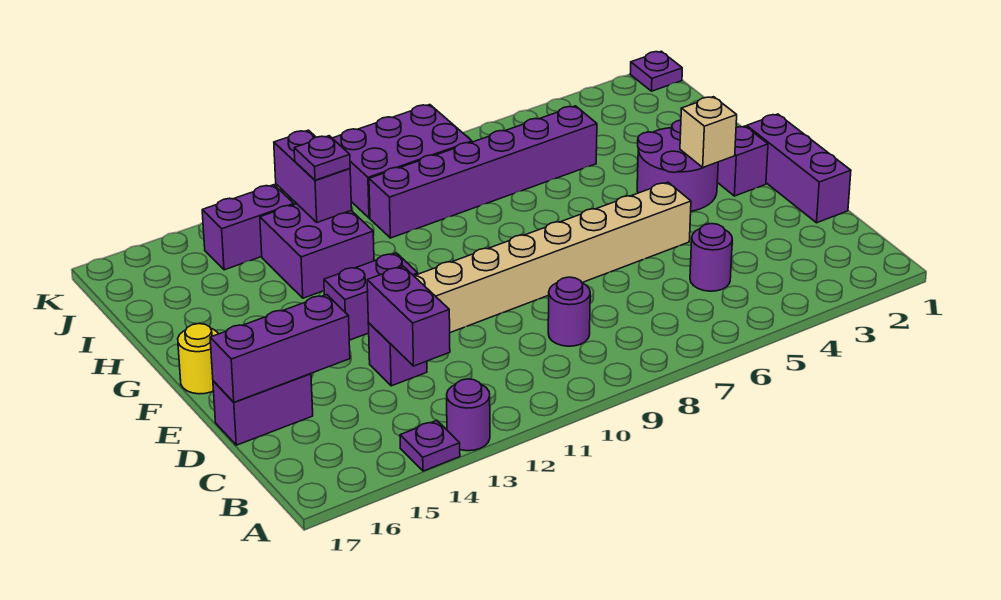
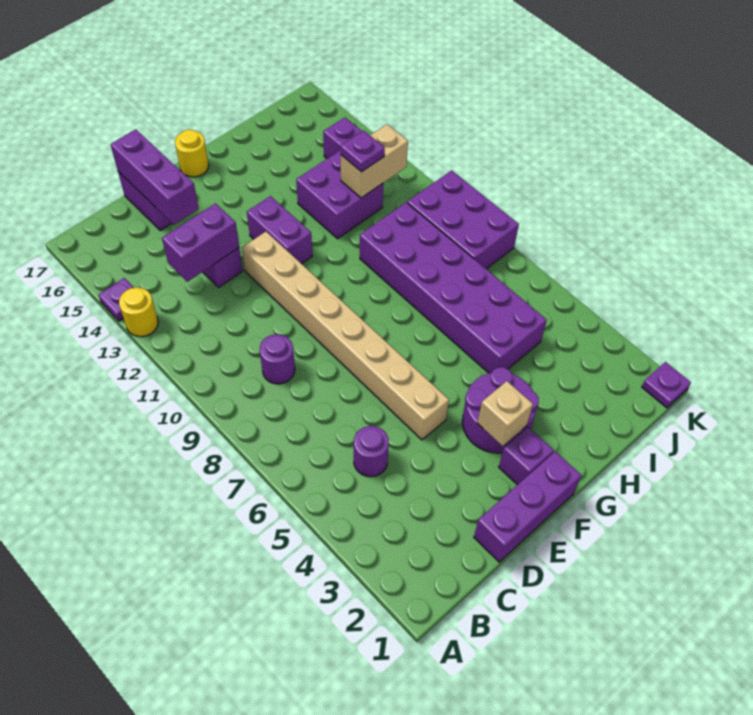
purple 1x1 round brick [447,379,490,451] -> yellow 1x1 round brick [119,287,158,337]
purple 1x6 brick [369,106,597,238] -> purple 2x6 brick [360,202,547,373]
purple 1x2 brick [274,130,352,222] -> tan 1x2 brick [341,124,408,198]

